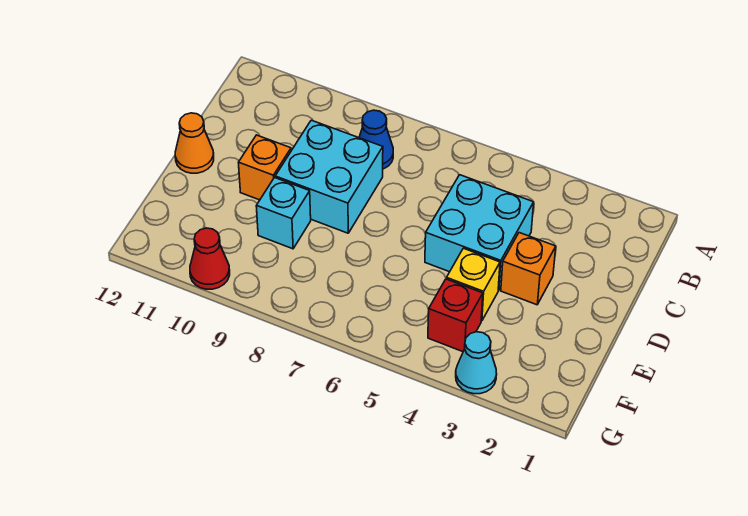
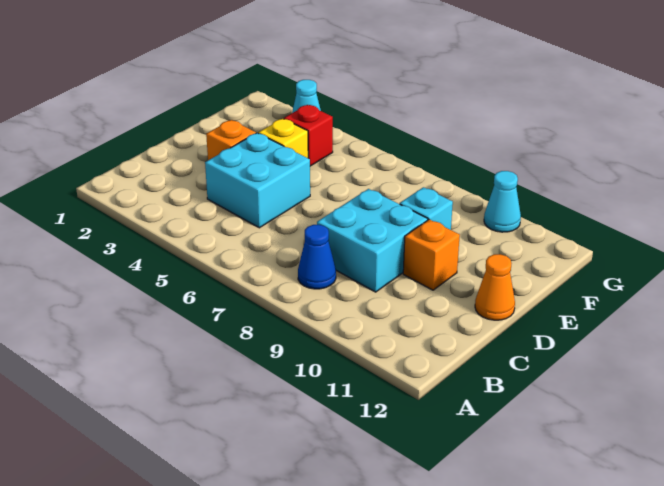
red 1x1 cone [190,228,230,289] -> cyan 1x1 cone [484,171,521,232]

